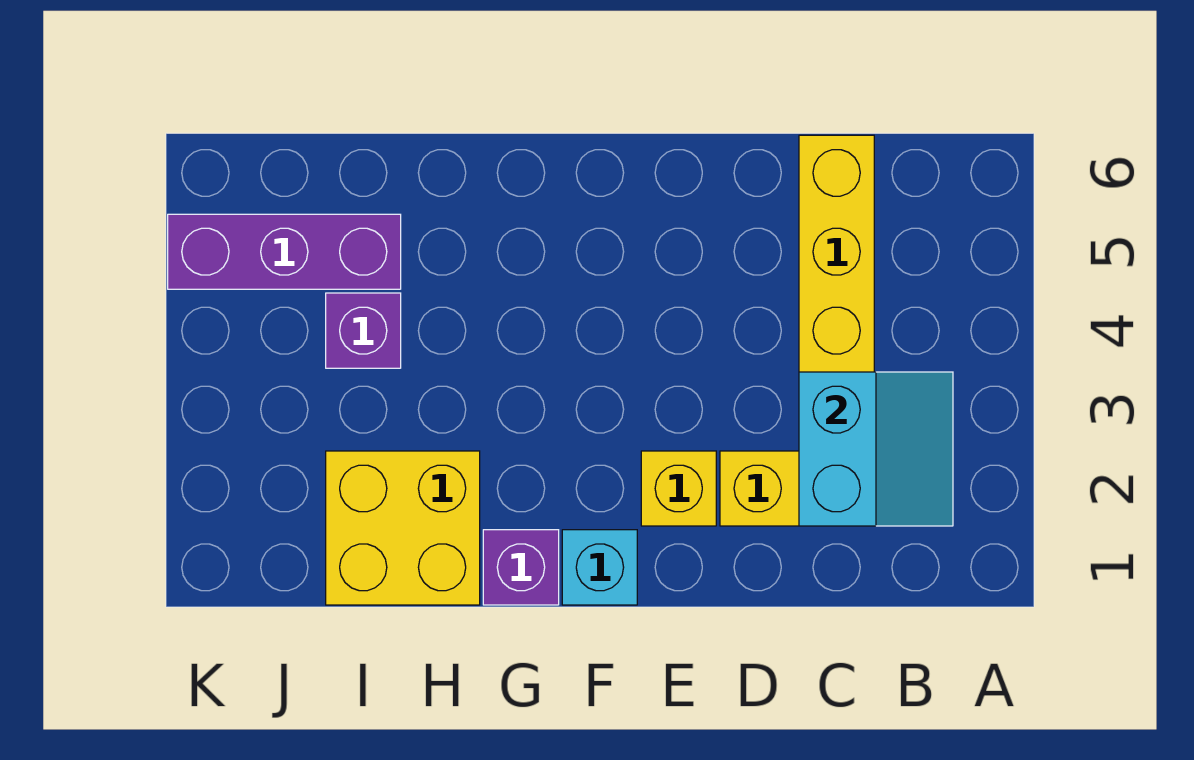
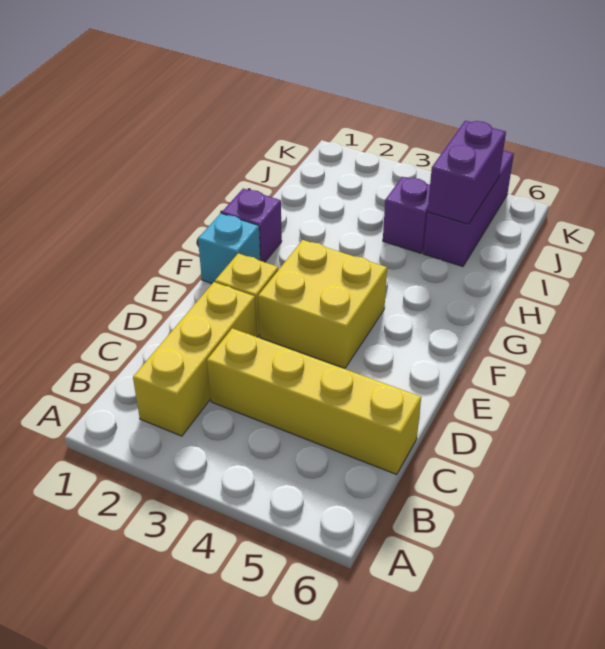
cyan 2x2 slope [799,372,953,526] -> none
yellow 2x2 brick [326,451,480,605] -> yellow 2x2 brick moved to [258,240,387,368]
none -> purple 1x2 brick [427,121,506,224]

